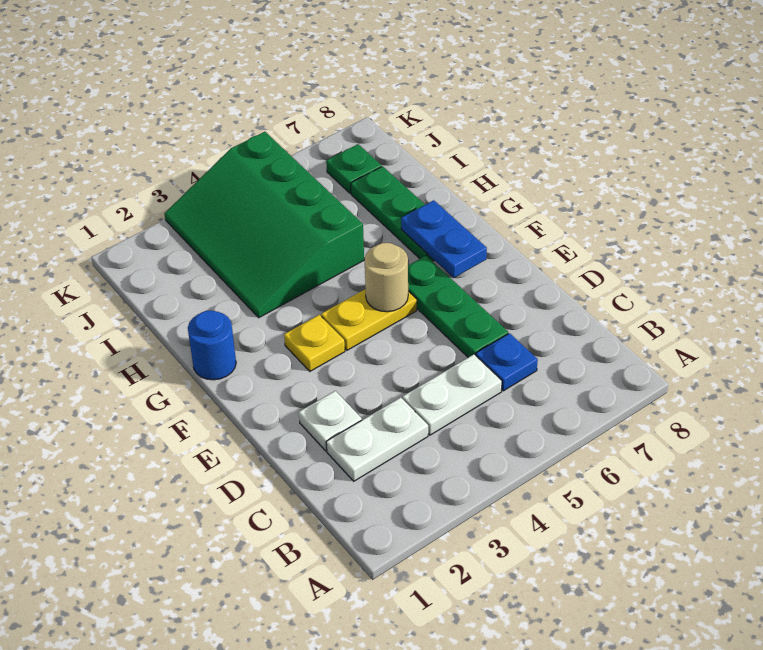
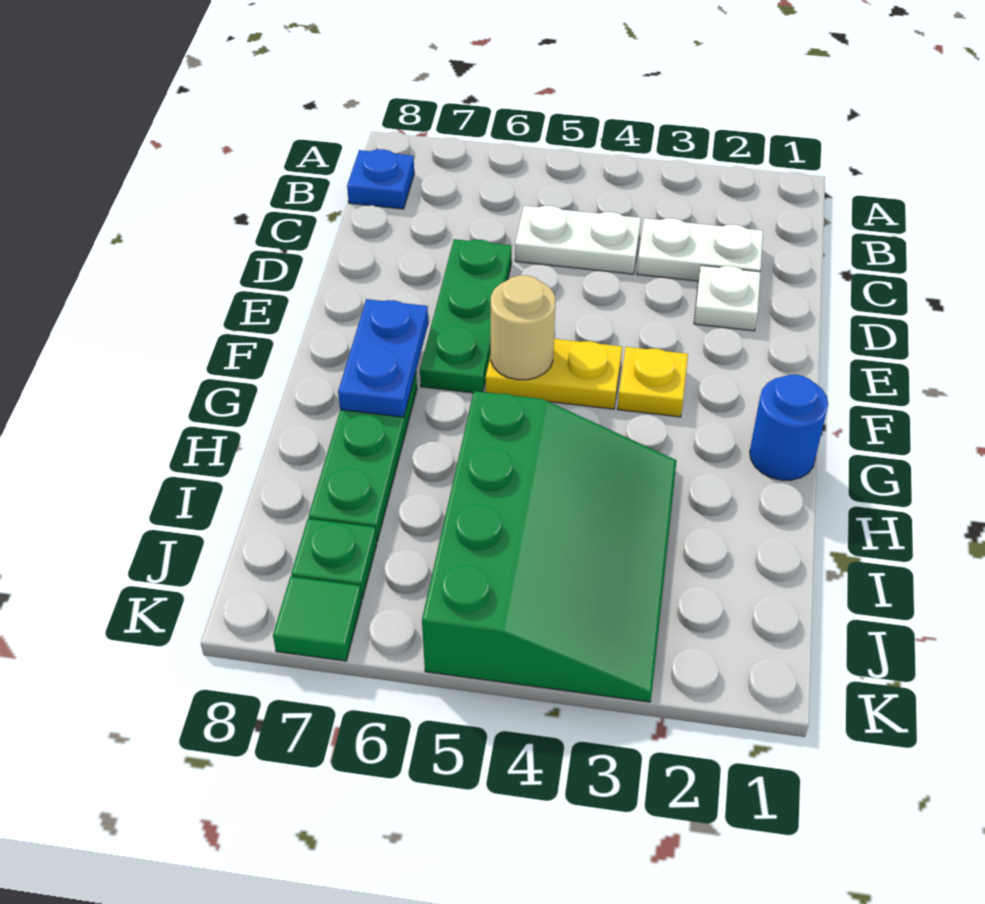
blue 1x1 plate [476,333,538,391] -> blue 1x1 plate moved to [347,149,414,209]
none -> green 1x1 tile [273,577,362,661]

